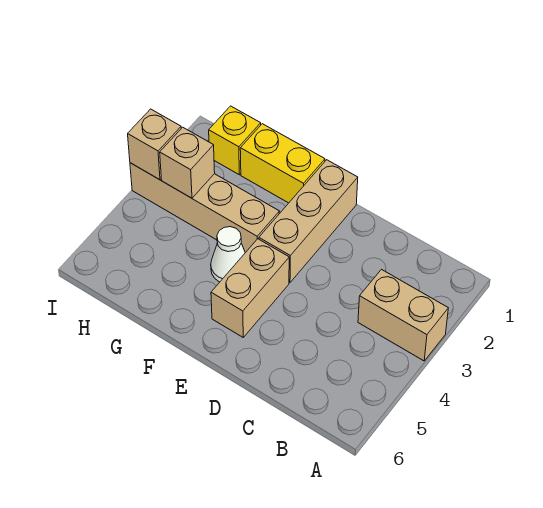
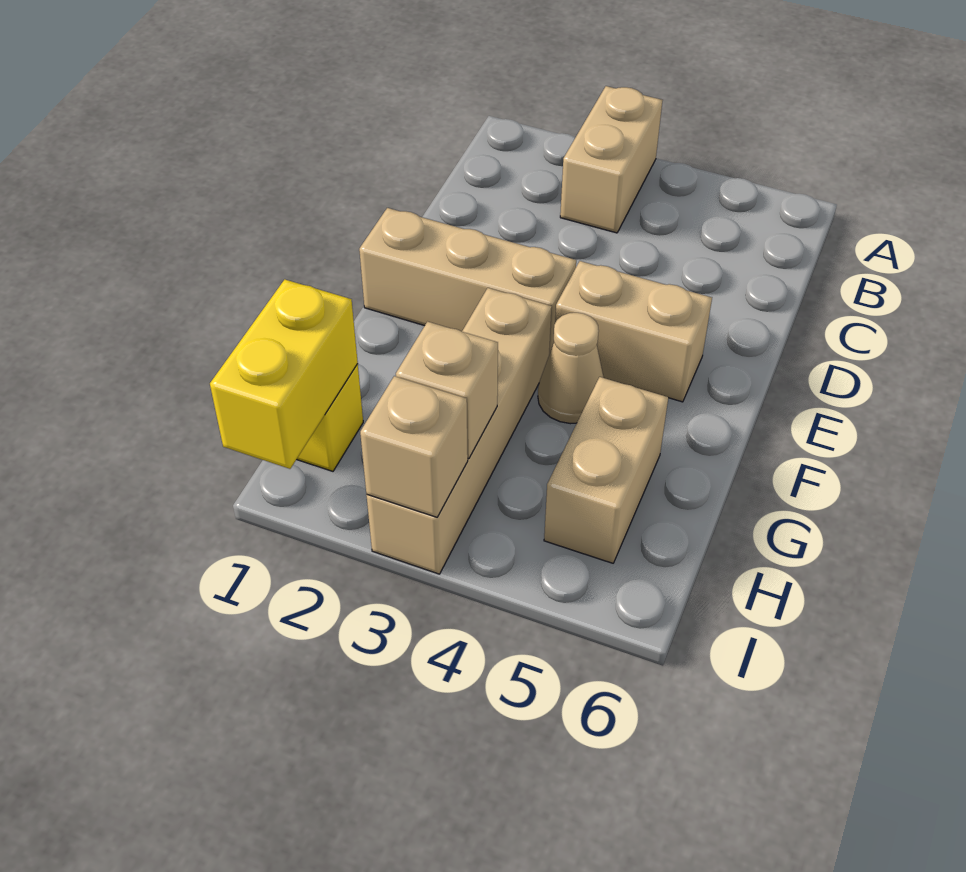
yellow 1x2 brick [240,124,325,203] -> yellow 1x2 brick moved to [210,279,358,469]
white 1x1 cone [211,227,245,282] -> tan 1x1 cone [538,313,604,424]
none -> tan 1x2 brick [544,377,668,563]

